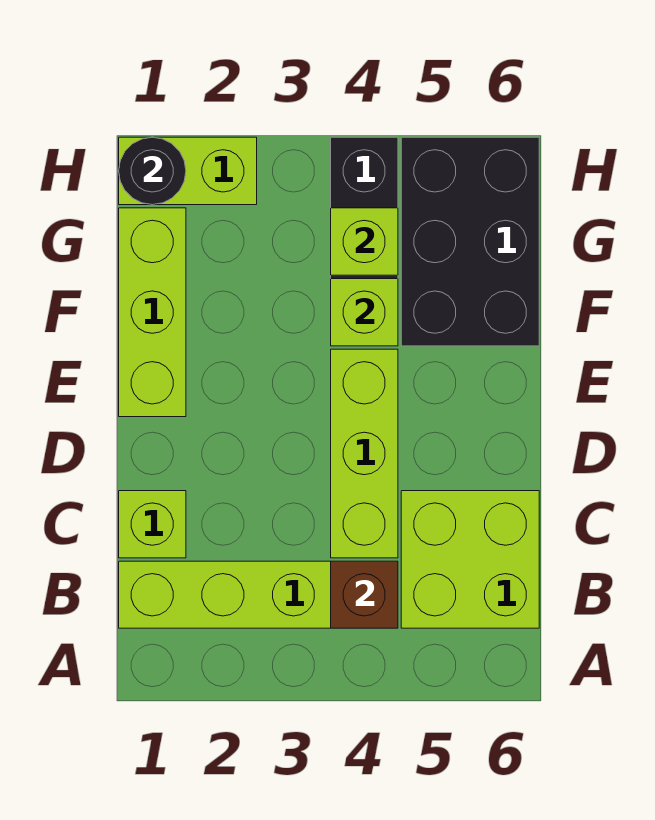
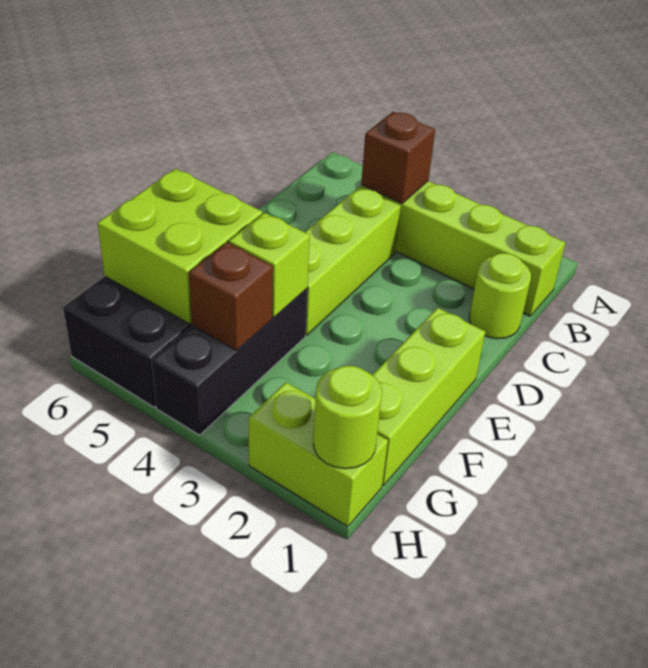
lime 2x2 brick [401,491,539,628] -> lime 2x2 brick moved to [97,169,262,324]
lime 1x1 brick [119,491,186,558] -> lime 1x1 round brick [469,253,531,339]
lime 1x1 brick [331,208,398,275] -> brown 1x1 brick [189,242,273,351]
black 1x1 round brick [119,137,186,205] -> lime 1x1 round brick [313,366,382,469]

